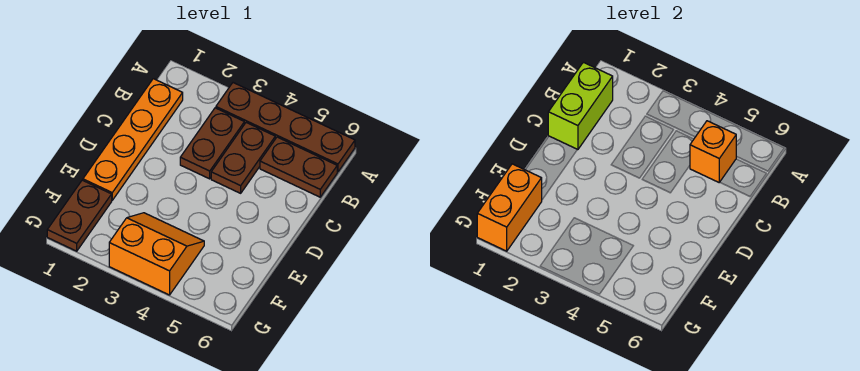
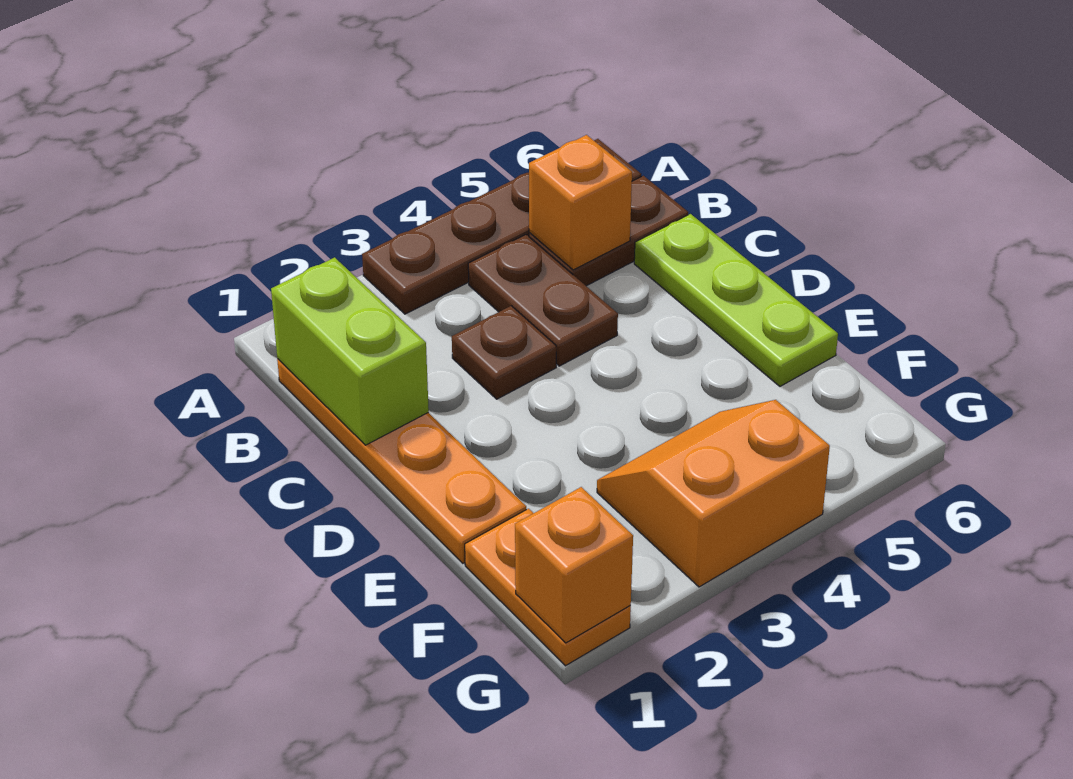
brown 1x2 plate [180,108,244,179] -> brown 1x1 plate [452,306,556,399]
none -> lime 1x3 plate [634,214,838,386]
brown 1x2 plate [47,180,112,251] -> orange 1x2 plate [465,509,631,666]
orange 1x2 brick [477,164,542,251] -> orange 1x1 brick [515,487,633,643]

